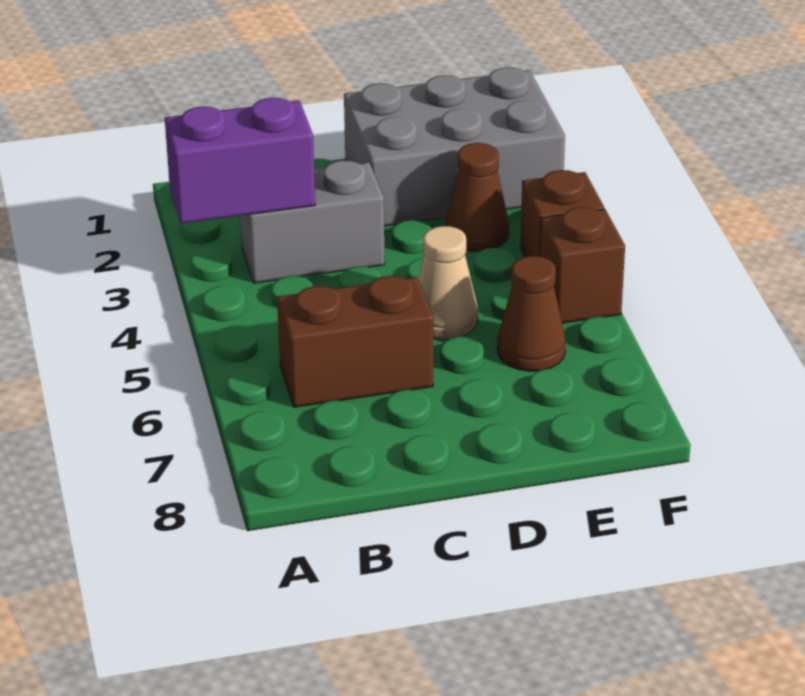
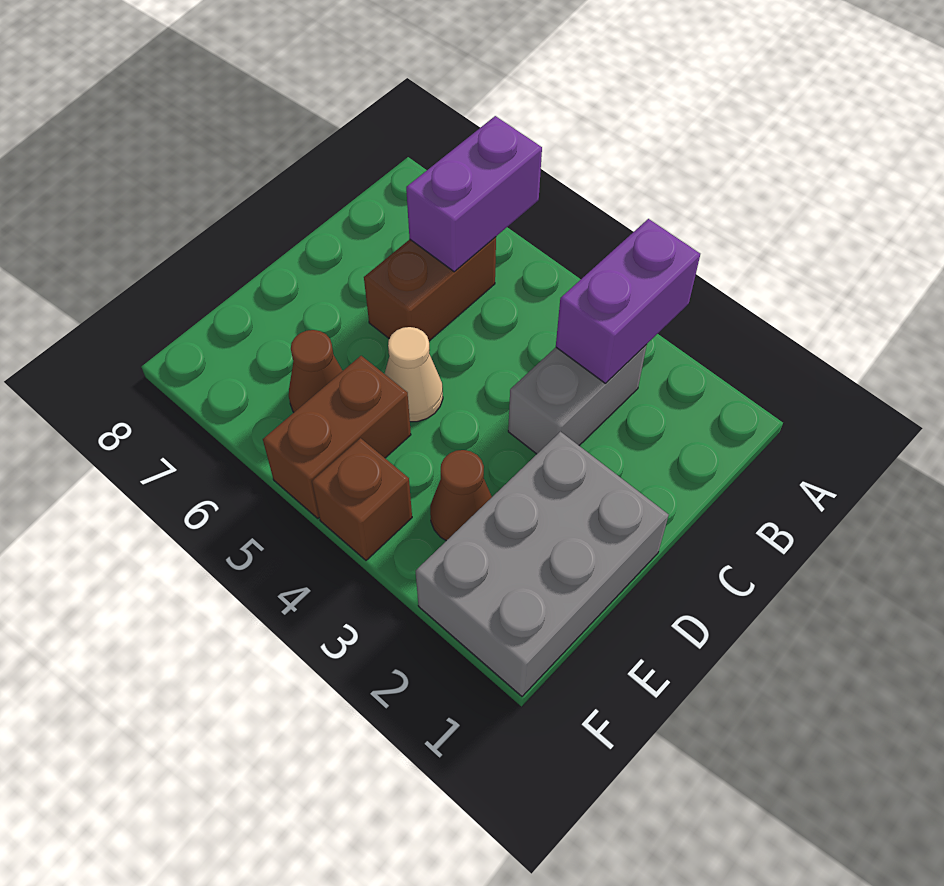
none -> purple 1x2 brick [406,116,542,272]
brown 1x1 brick [540,207,625,323] -> brown 1x2 brick [263,356,411,518]

